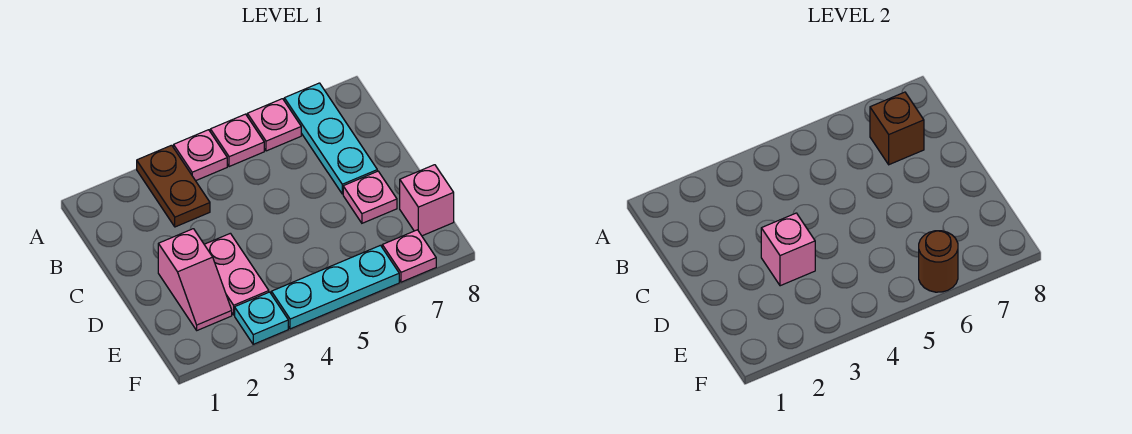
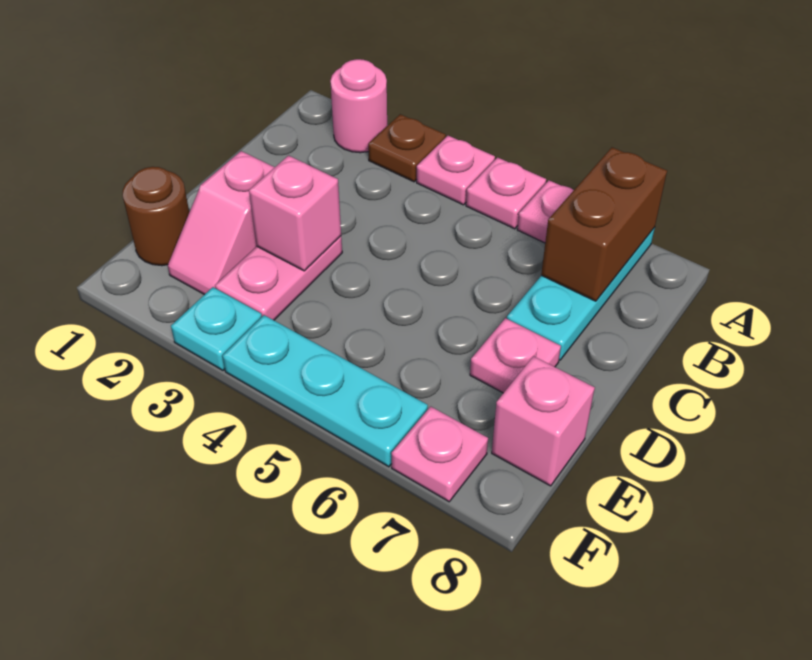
none -> pink 1x1 round brick [330,59,387,153]
brown 1x2 plate [137,145,210,227] -> brown 1x1 plate [368,114,446,182]
brown 1x1 brick [870,92,924,165] -> brown 1x2 brick [541,147,667,301]
brown 1x1 round brick [919,231,958,292] -> brown 1x1 round brick moved to [123,167,189,266]

